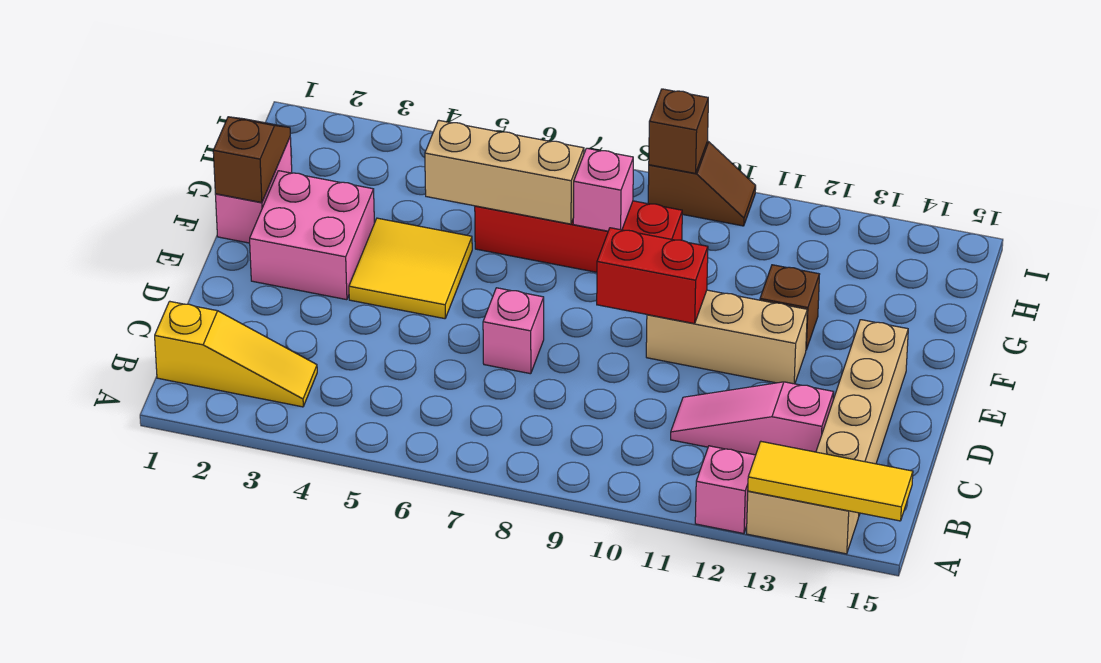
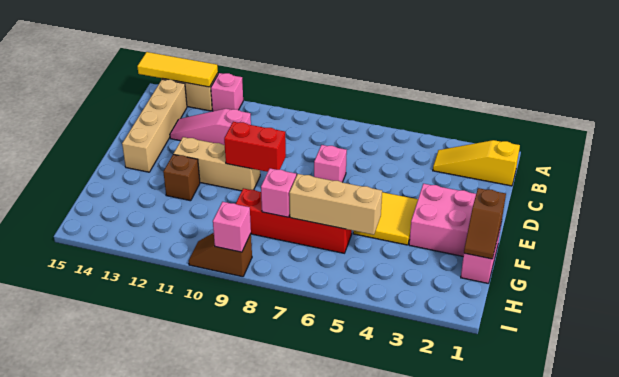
pink 1x3 slope [671,382,834,455] -> pink 1x3 slope turned to [170,109,251,145]
brown 1x1 brick [649,89,708,173] -> pink 1x1 brick [213,202,251,252]

